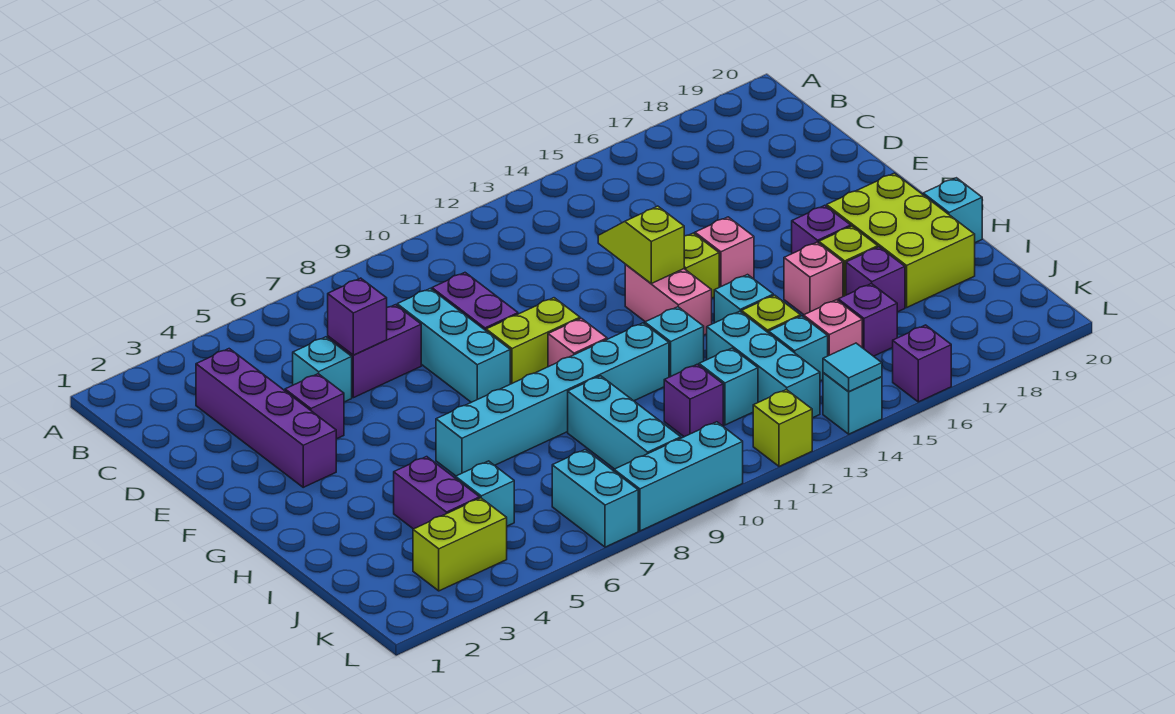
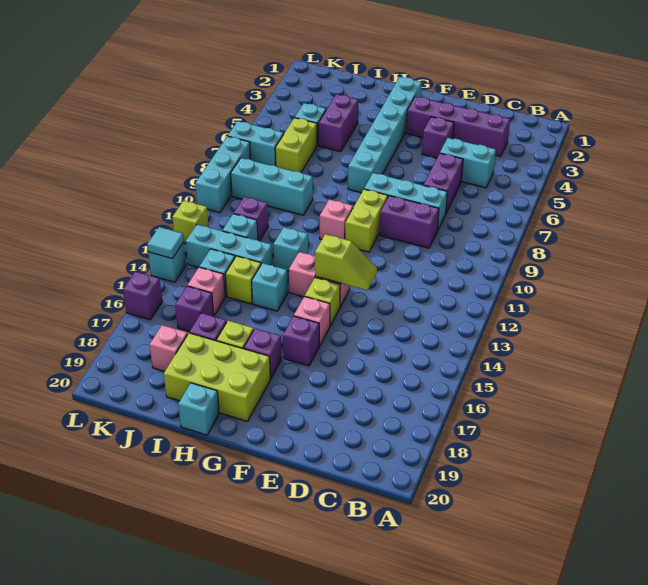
cyan 1x1 brick [293,337,352,402] -> cyan 1x2 brick [440,138,496,188]
purple 1x1 brick [328,278,387,355] -> purple 1x1 brick moved to [283,316,319,366]
cyan 1x6 brick [436,323,669,476] -> cyan 1x6 brick moved to [348,77,422,193]
pink 1x1 brick [784,242,843,315] -> pink 1x1 brick moved to [150,325,188,371]
purple 1x2 brick [394,457,480,529] -> purple 1x2 brick turned to [318,94,358,152]
lime 1x2 brick [413,498,507,591] -> lime 1x2 brick moved to [275,118,317,172]

